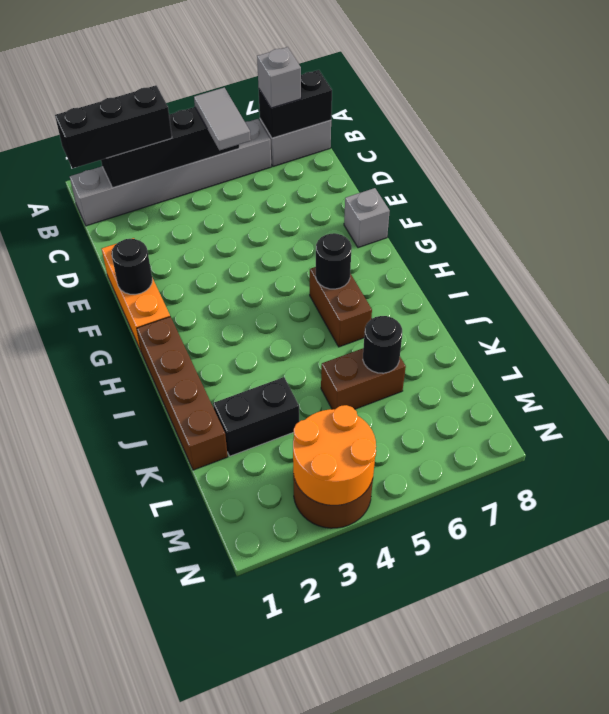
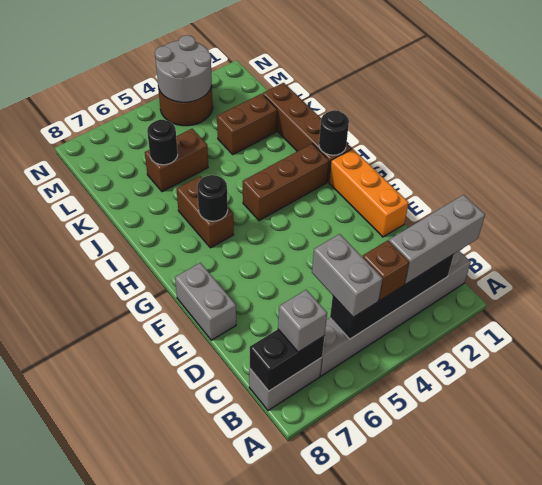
black 1x3 brick [55,85,172,168] -> grey 1x3 brick [389,195,485,284]
none -> brown 1x1 brick [363,240,409,300]
grey 1x2 tile [194,87,251,150] -> grey 1x2 brick [312,234,383,317]
black 1x1 round brick [111,239,152,295] -> black 1x1 round brick moved to [319,110,349,155]
grey 1x1 brick [344,188,390,248] -> grey 1x2 brick [175,263,236,340]
none -> brown 1x3 brick [243,144,329,221]
black 1x2 brick [213,377,299,456] -> brown 1x2 brick [217,94,277,154]
orange 2x2 round brick [293,405,376,505] -> grey 2x2 round brick [155,35,212,102]

